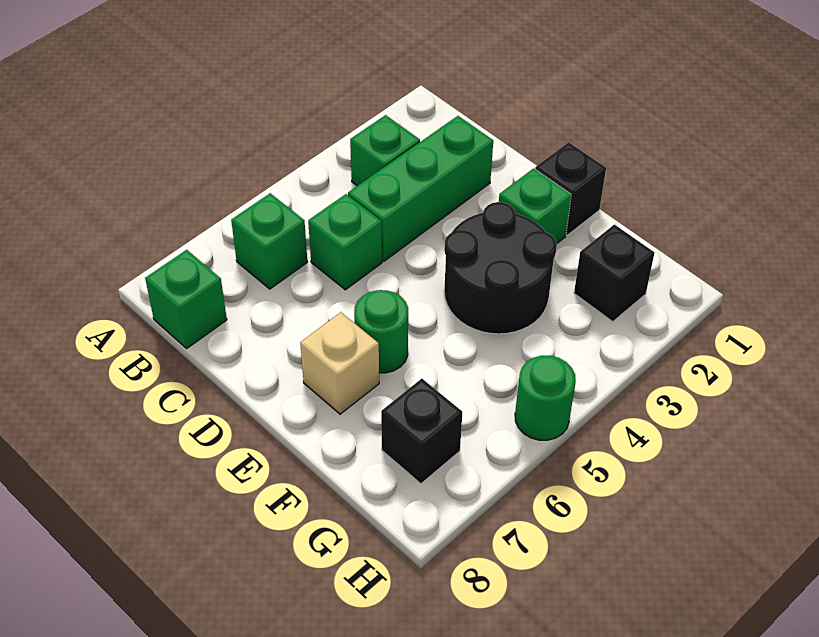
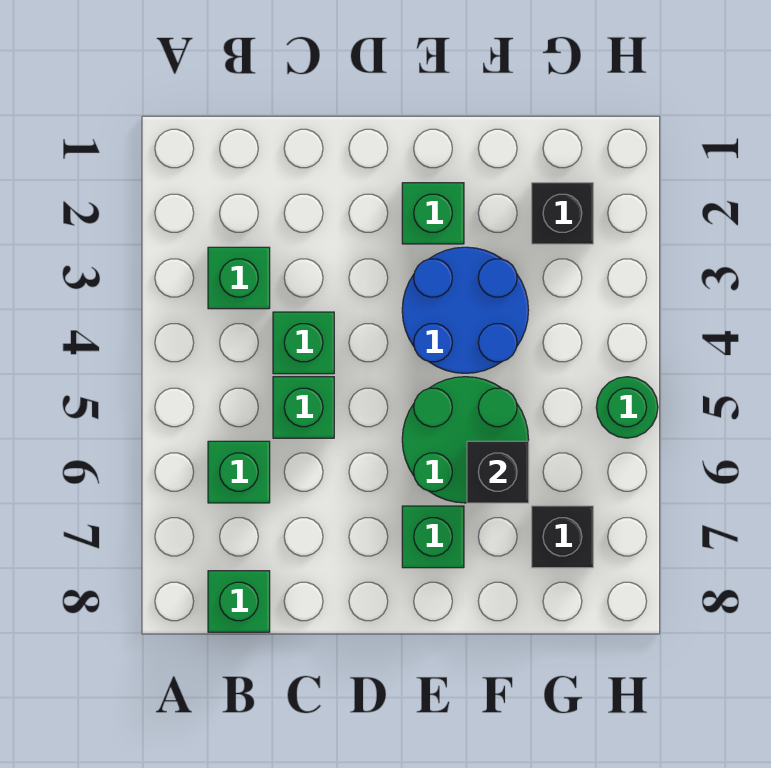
green 1x3 brick [348,116,493,261] -> green 1x1 brick [273,312,334,374]
black 1x1 brick [535,142,606,235] -> black 1x1 brick moved to [467,441,529,503]
black 2x2 round brick [444,202,557,334] -> blue 2x2 round brick [402,247,529,373]
green 1x1 round brick [354,290,408,373] -> green 2x2 round brick [402,377,529,503]
tan 1x1 brick [300,312,379,414] -> green 1x1 brick [402,506,464,568]

